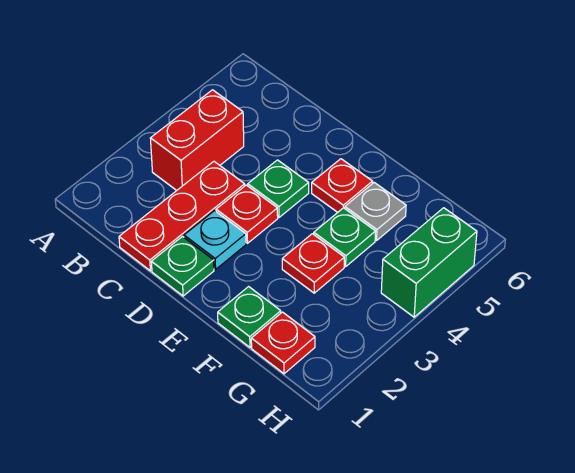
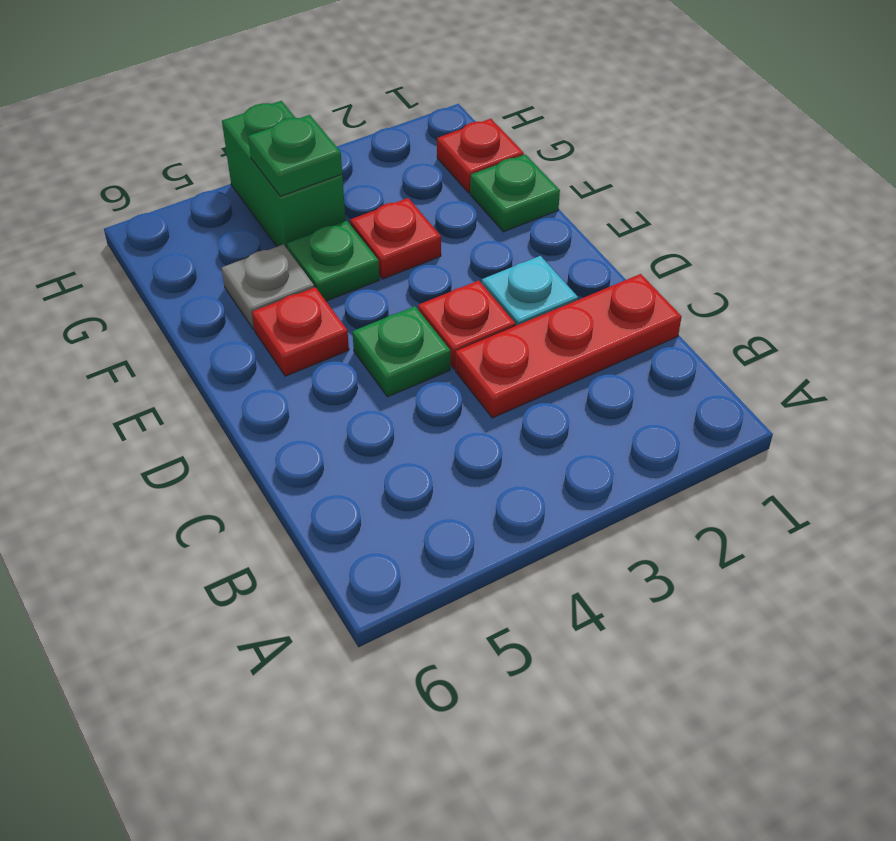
red 1x2 brick [150,90,244,191] -> none
green 1x1 plate [151,237,214,296] -> green 1x1 plate moved to [248,115,342,196]
green 1x2 brick [381,208,477,317] -> green 1x2 brick turned to [222,101,346,248]

